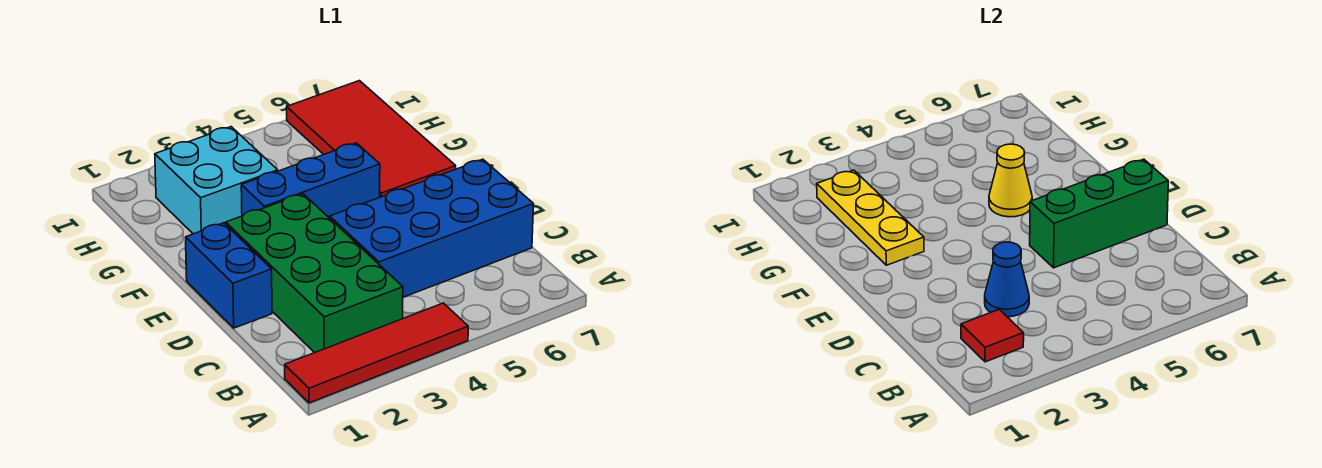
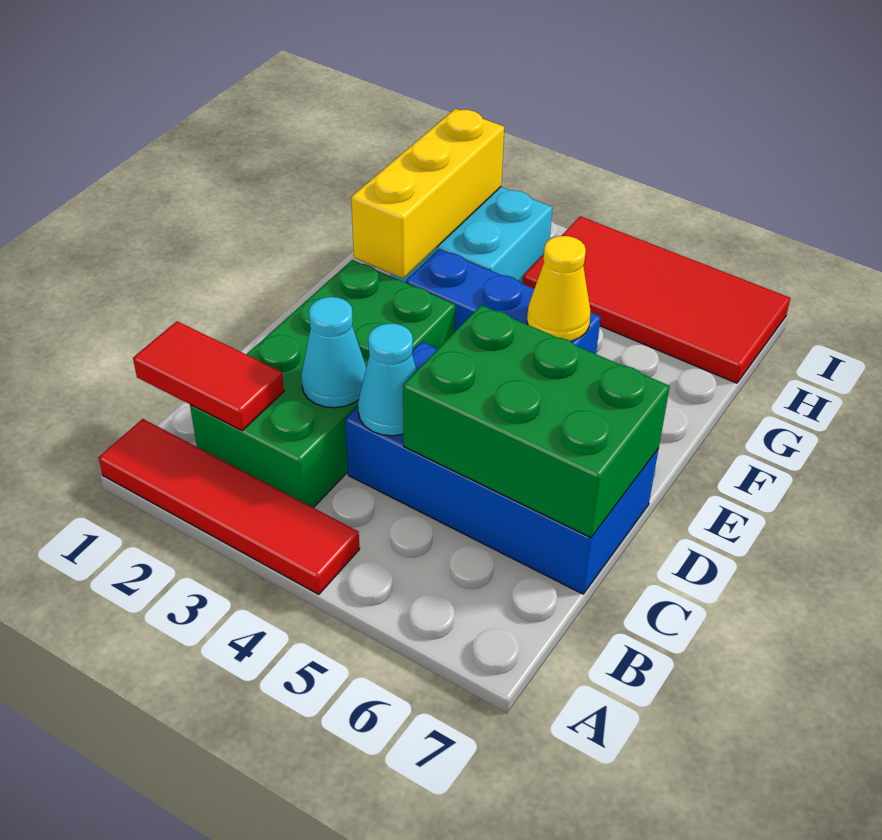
red 1x1 tile [961,310,1024,362] -> red 1x2 tile [133,321,284,431]
blue 1x1 cone [985,242,1029,317] -> cyan 1x1 cone [301,297,366,408]
none -> cyan 1x1 cone [358,324,417,436]
blue 1x2 brick [186,223,272,328] -> none
green 1x3 brick [1030,159,1168,268] -> green 2x3 brick [403,305,670,538]
yellow 1x3 plate [817,170,924,265] -> yellow 1x3 brick [351,109,504,279]
red 2x4 tile [287,81,456,197] -> red 2x4 tile turned to [523,216,790,383]

